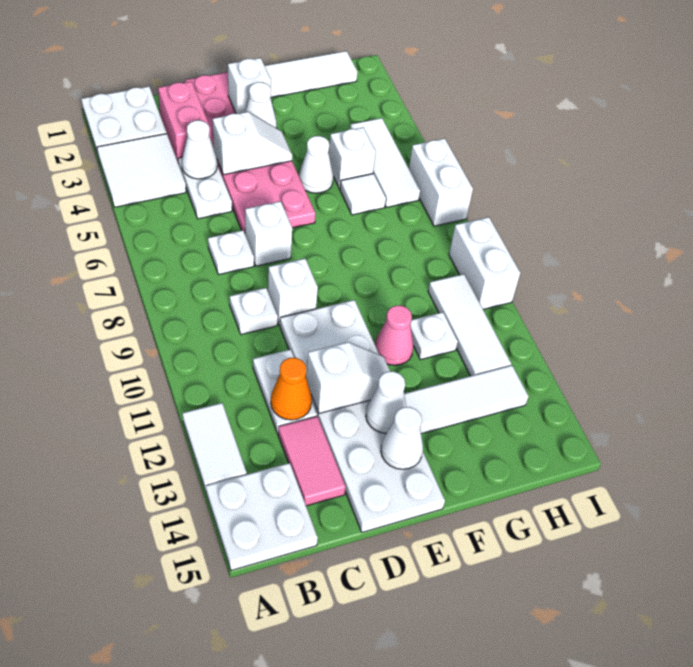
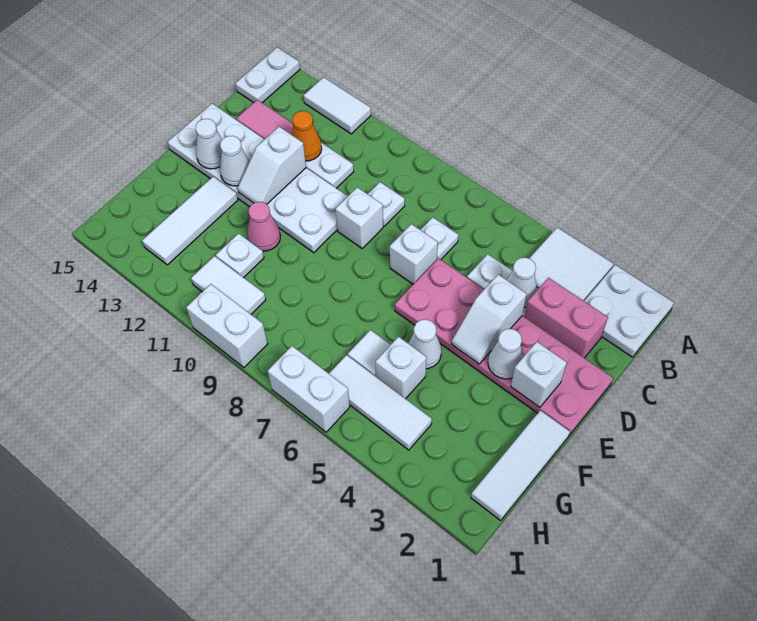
white 2x2 plate [206,463,318,571] -> white 1x2 plate [235,47,300,103]
white 1x3 tile [428,274,511,376] -> white 1x2 tile [191,256,266,314]

